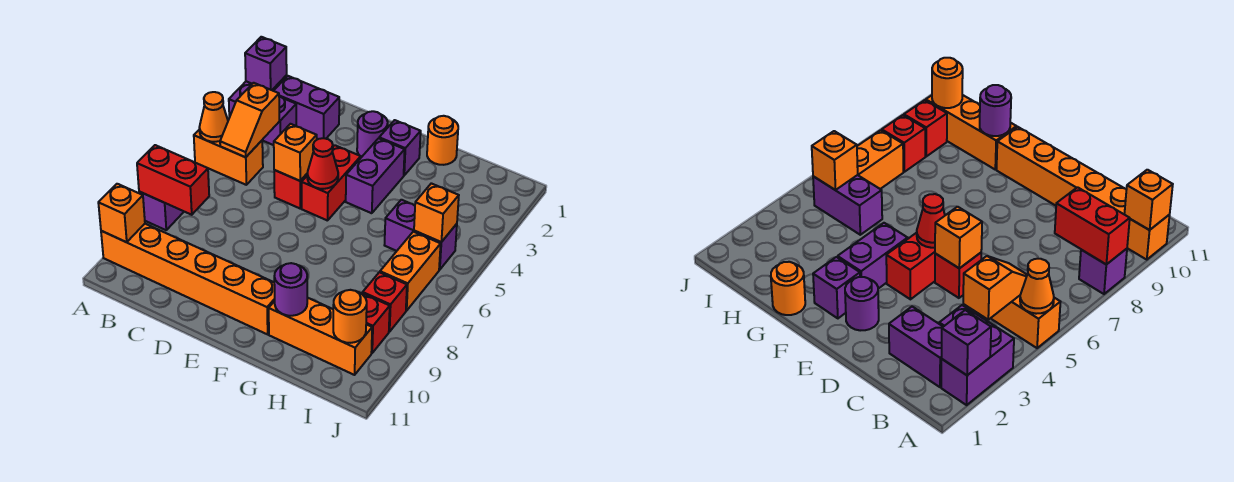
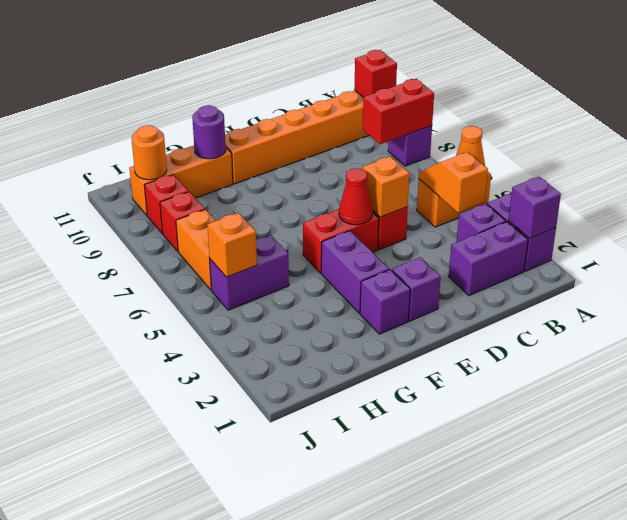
orange 1x1 brick [98,184,145,242] -> red 1x1 brick [354,50,397,98]
purple 1x1 round brick [357,111,388,157] -> purple 1x1 brick [392,257,441,321]
red 1x2 brick [302,145,361,221] -> red 1x2 brick turned to [303,209,379,273]
orange 1x1 round brick [427,116,458,165] -> none

